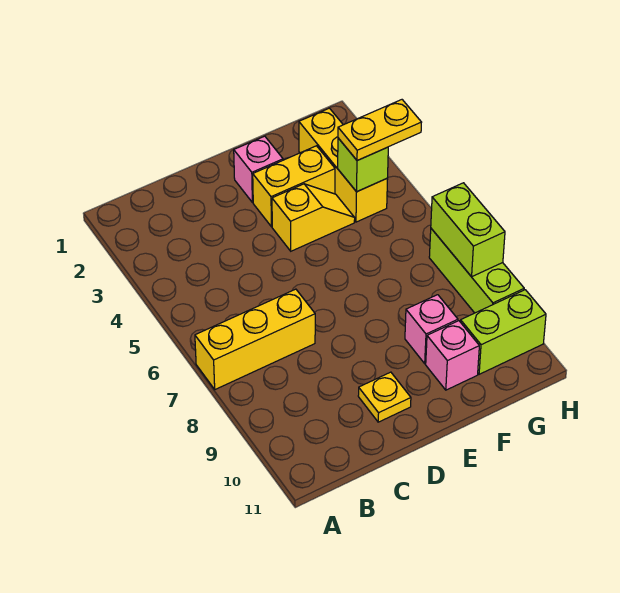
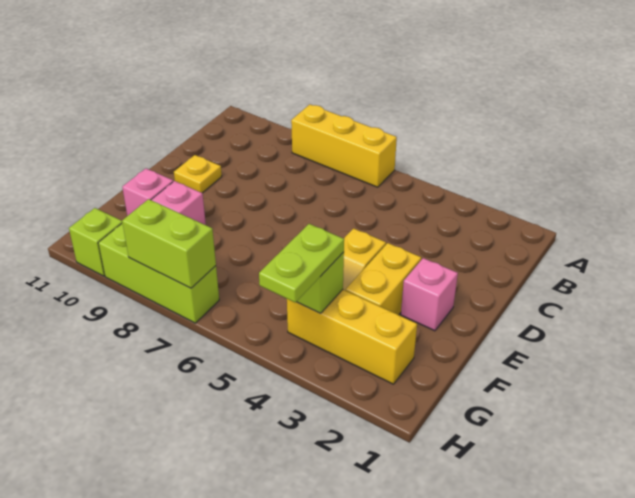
yellow 1x3 brick [195,289,315,389] -> yellow 1x3 brick turned to [291,104,397,187]
yellow 1x2 plate [338,100,422,161] -> lime 1x2 plate [259,224,344,302]
lime 1x2 brick [461,290,546,374] -> lime 1x1 brick [69,208,122,276]

